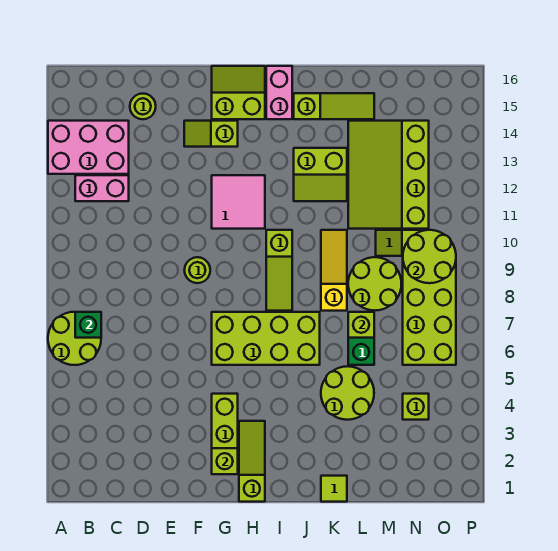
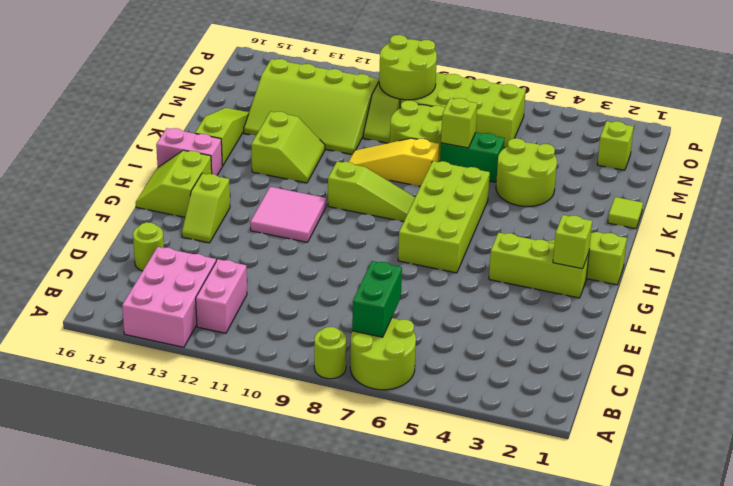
green 1x1 brick [75,312,101,338] -> green 1x2 brick [352,261,402,337]
lime 1x1 round brick [184,257,210,283] -> lime 1x1 round brick moved to [314,327,346,379]
lime 1x1 brick [403,394,429,420] -> lime 1x1 brick moved to [597,121,634,170]

